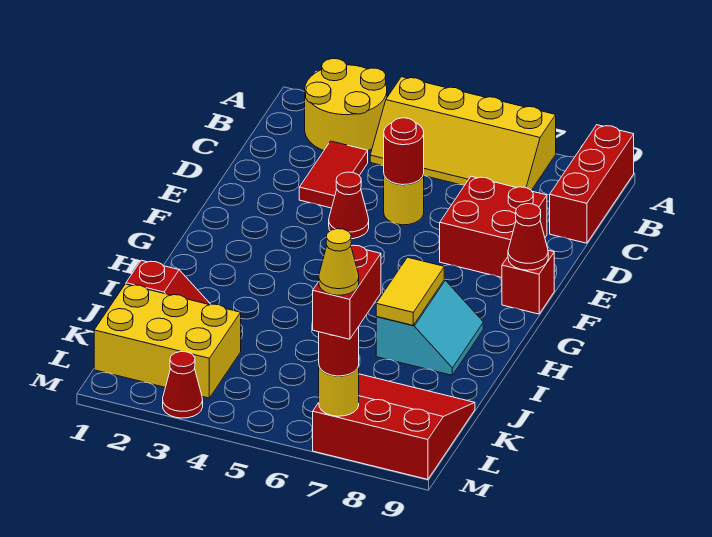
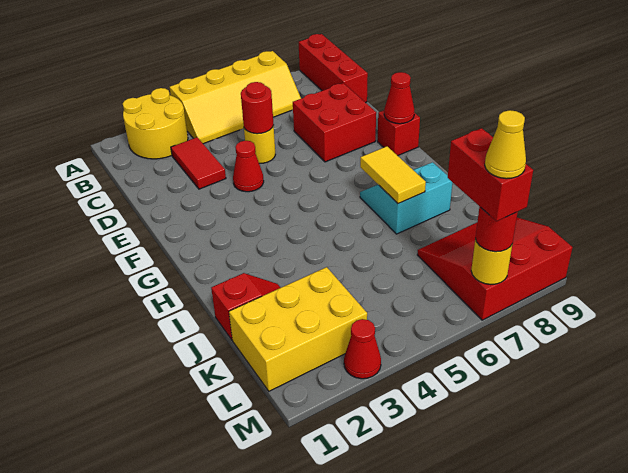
cyan 2x2 slope [376,280,483,375] -> cyan 2x2 slope turned to [360,162,452,234]

